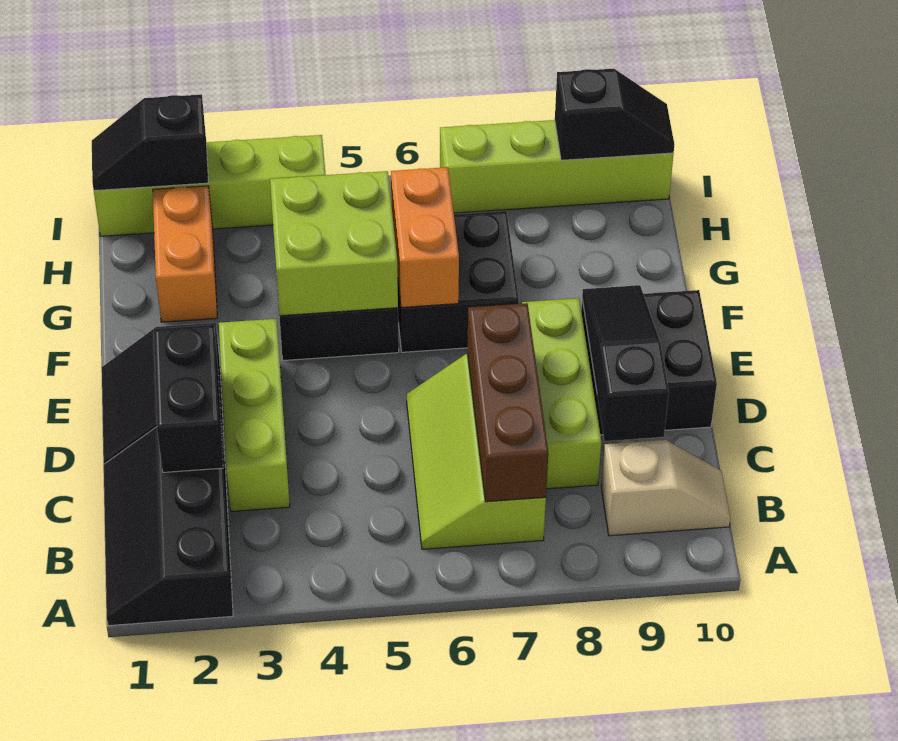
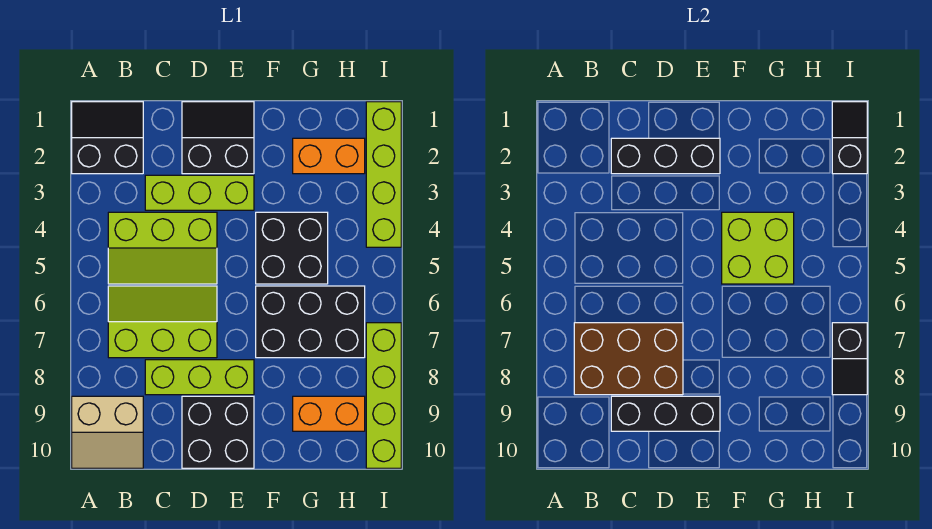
black 2x3 slope [104,427,233,626] -> black 2x2 slope [72,102,143,174]
none -> lime 2x3 slope [108,212,217,284]
brown 1x3 brick [467,303,548,502] -> brown 2x3 brick [574,323,683,395]
tan 1x2 slope [601,440,731,536] -> tan 2x2 slope [72,396,143,468]
black 1x2 brick [154,325,223,472] -> black 1x3 brick [611,138,720,174]
black 1x3 slope [582,285,669,441] -> black 1x3 brick [611,396,720,431]
black 2x2 brick [398,211,519,352] -> black 2x3 brick [256,286,365,358]
orange 1x2 brick [391,167,459,307] -> orange 1x2 brick moved to [293,396,365,431]
black 1x2 slope [555,69,674,160] -> black 1x2 slope moved to [832,323,867,395]

